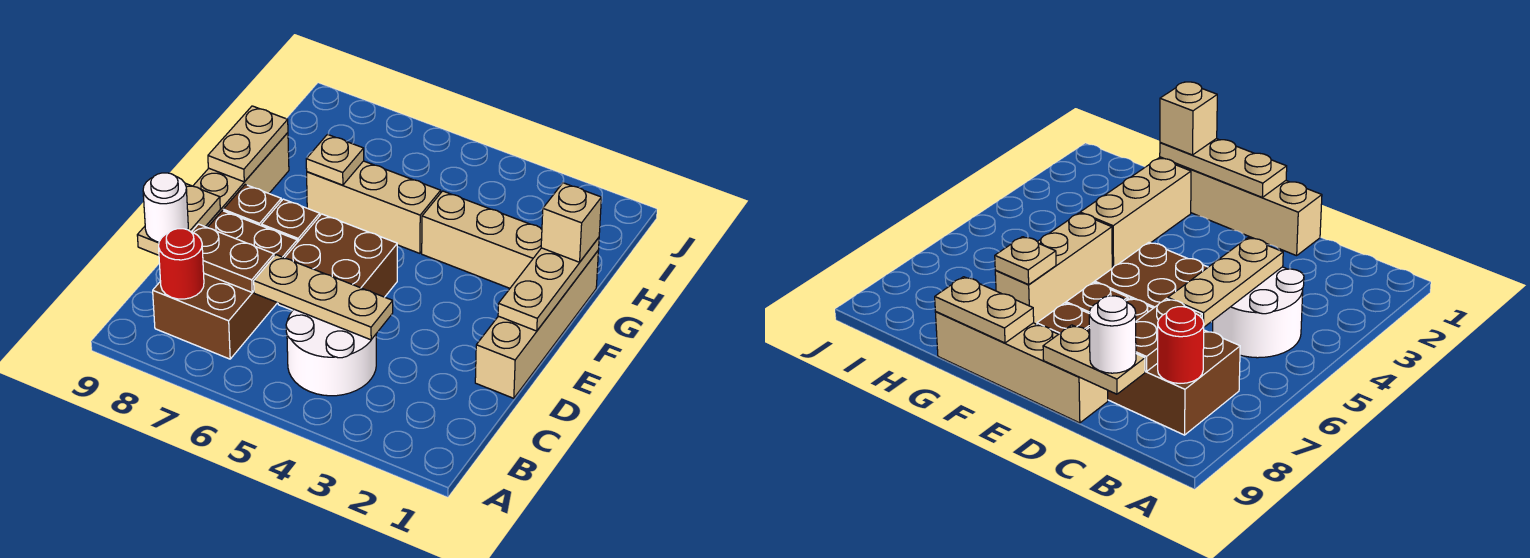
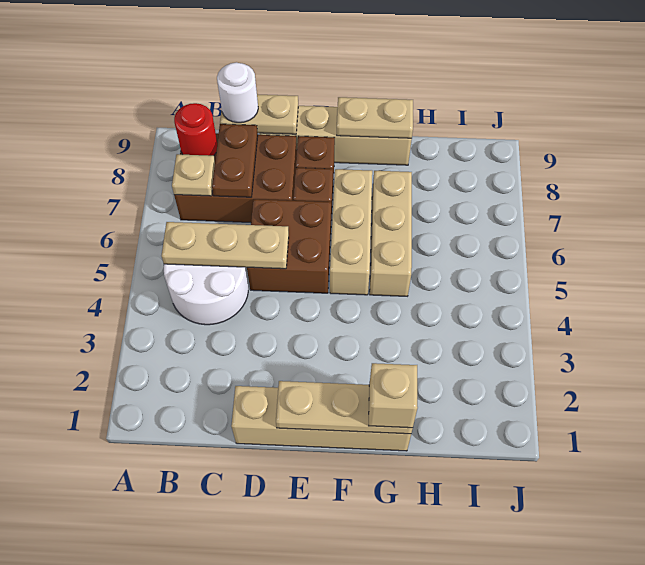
tan 1x3 plate [254,255,393,340] -> tan 1x3 plate turned to [161,222,289,269]
tan 1x3 brick [422,191,542,288] -> tan 1x3 brick moved to [330,169,372,295]
tan 1x1 plate [306,135,364,185] -> tan 1x1 plate moved to [172,154,215,196]

